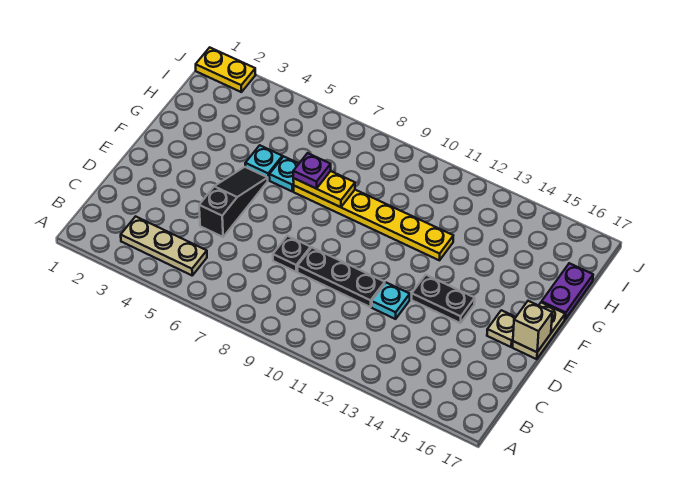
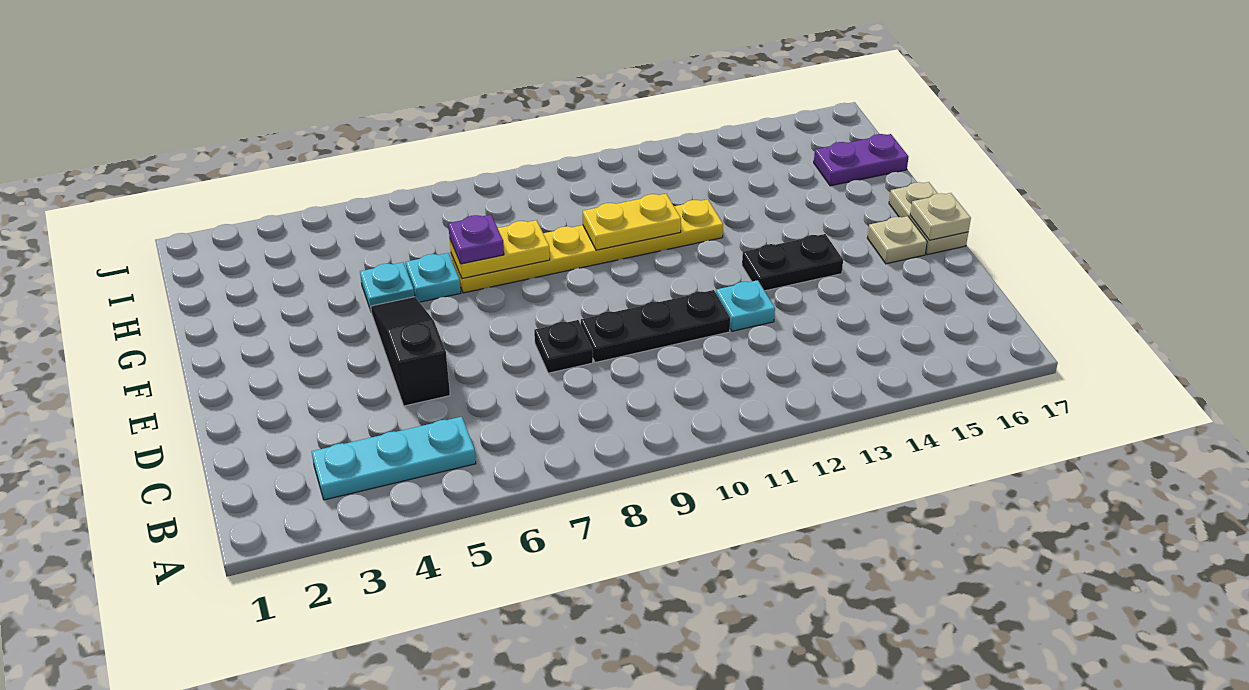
tan 1x3 plate [121,216,207,275] -> cyan 1x3 plate [312,417,476,500]
tan 1x1 brick [513,301,552,352] -> tan 1x1 plate [910,193,971,240]
purple 1x2 plate [542,263,593,319] -> purple 1x2 plate turned to [814,134,909,186]
yellow 1x2 plate [196,47,255,92] -> yellow 1x2 plate moved to [583,194,681,250]

